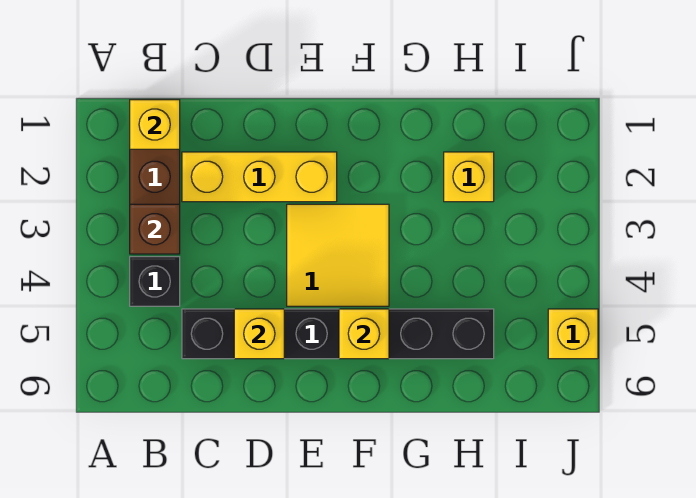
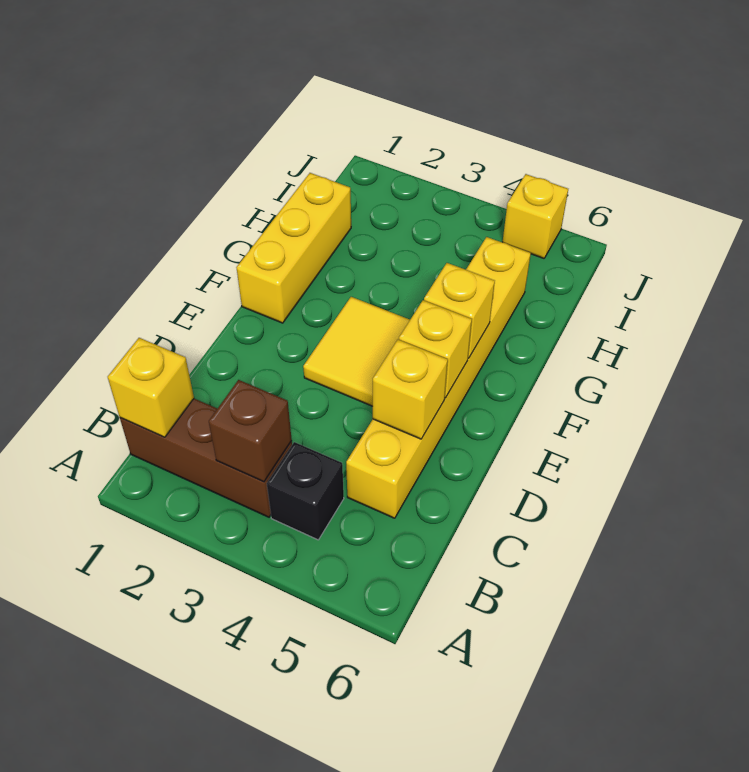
yellow 1x3 brick [182,152,337,202] -> yellow 1x3 brick moved to [236,173,351,323]
black 1x6 brick [182,309,494,359] -> yellow 1x6 brick [346,237,531,518]
yellow 1x1 brick [444,152,494,202] -> yellow 1x1 brick moved to [399,300,472,398]

